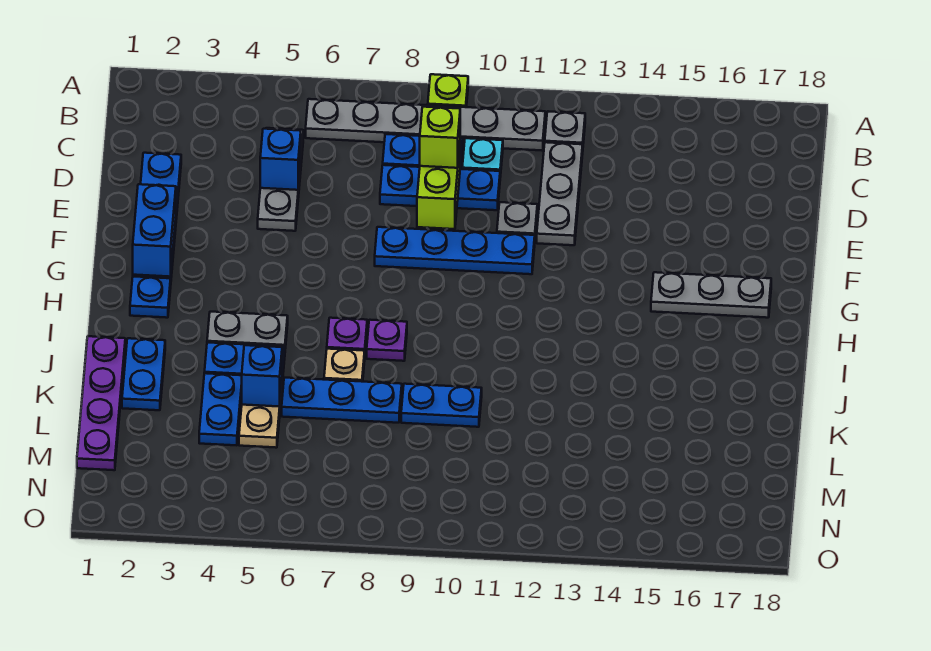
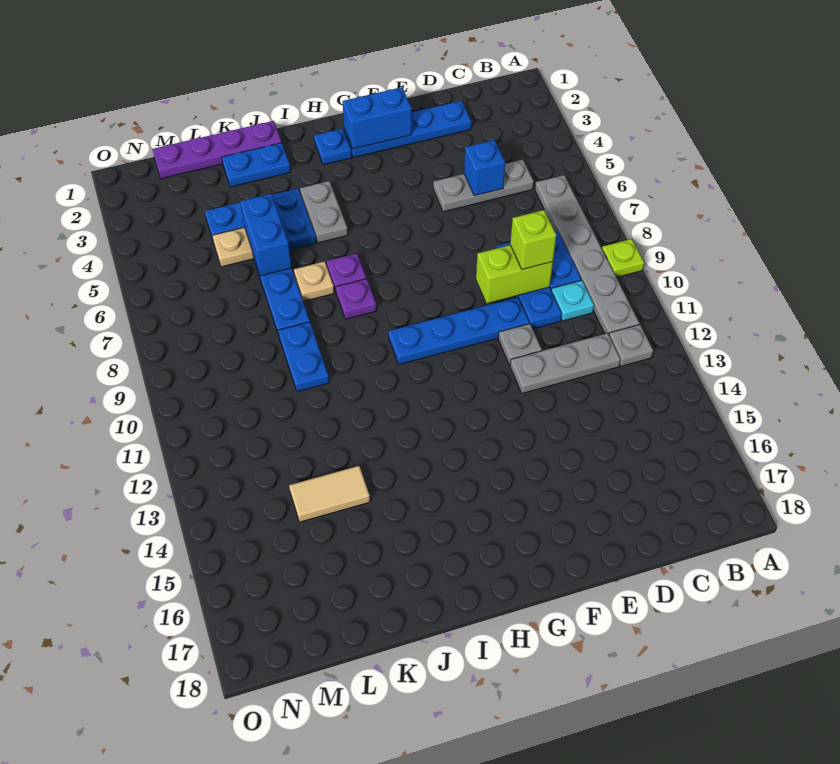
blue 1x4 plate [375,227,535,274] -> blue 1x4 plate turned to [388,297,529,365]
grey 1x3 plate [651,272,771,318] -> none
blue 1x1 brick [242,345,282,407] -> blue 1x2 brick [240,194,292,276]
none -> tan 1x2 tile [289,466,370,522]

